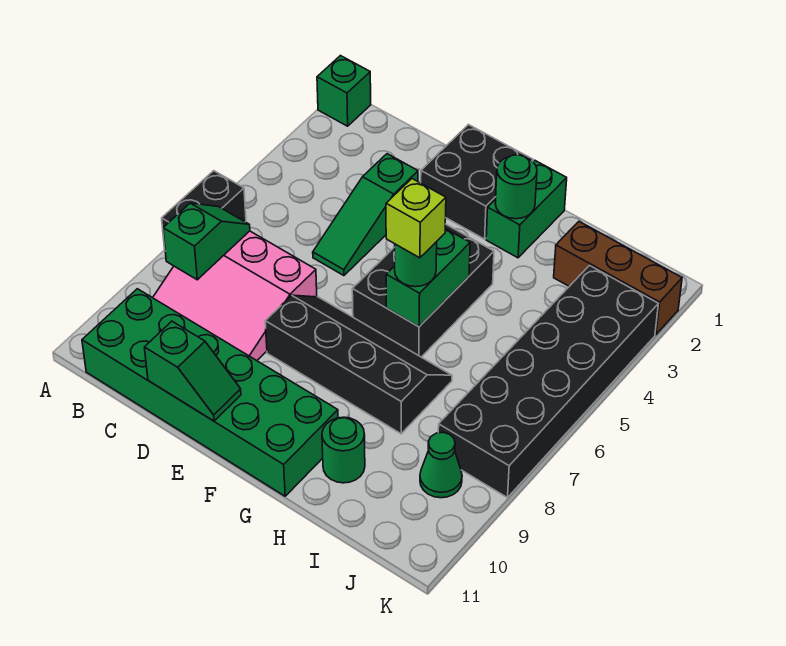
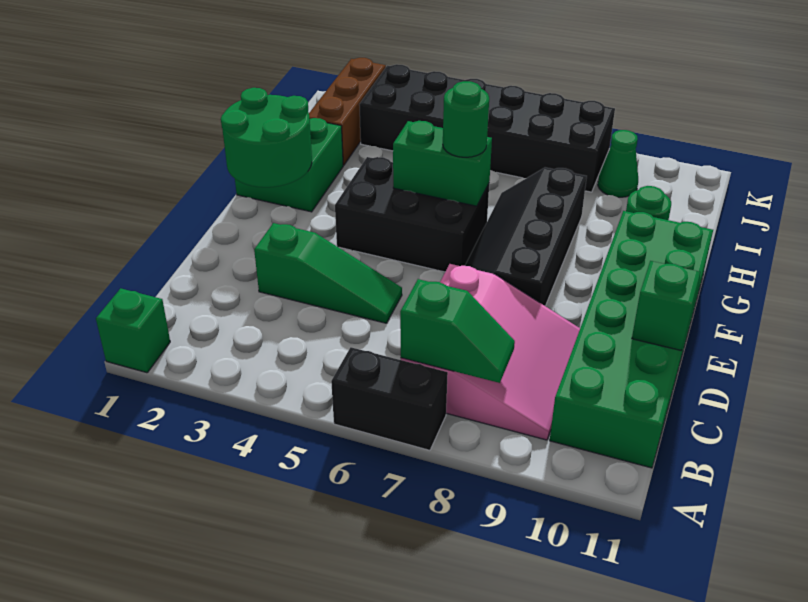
green 1x2 slope [163,203,250,280] -> green 1x2 slope turned to [400,279,515,383]
black 2x2 brick [421,125,533,239] -> none
green 1x2 brick [486,160,567,258] -> green 2x2 brick [235,118,343,212]
green 1x1 round brick [495,155,537,219] -> green 2x2 round brick [221,88,312,187]
lime 1x1 brick [386,179,446,258] -> none

